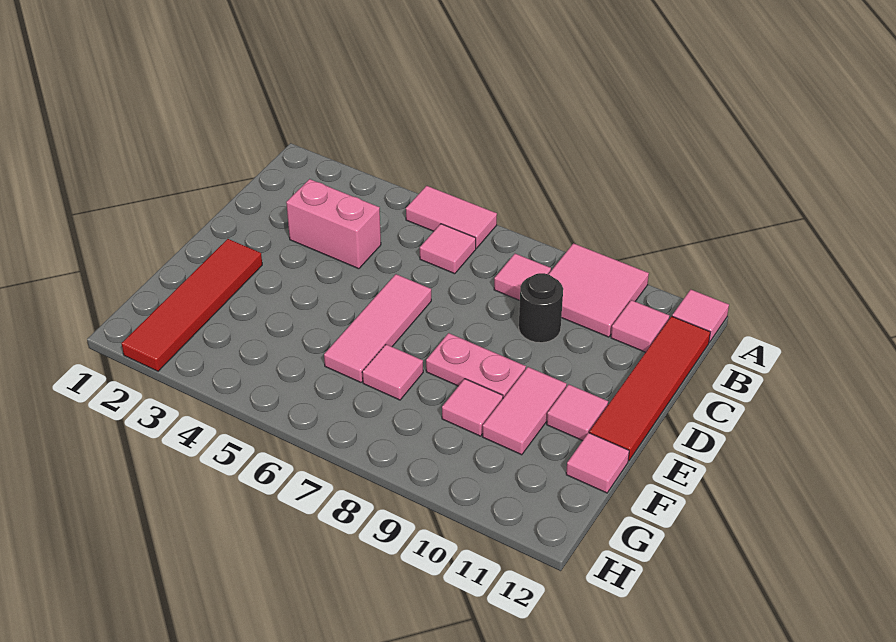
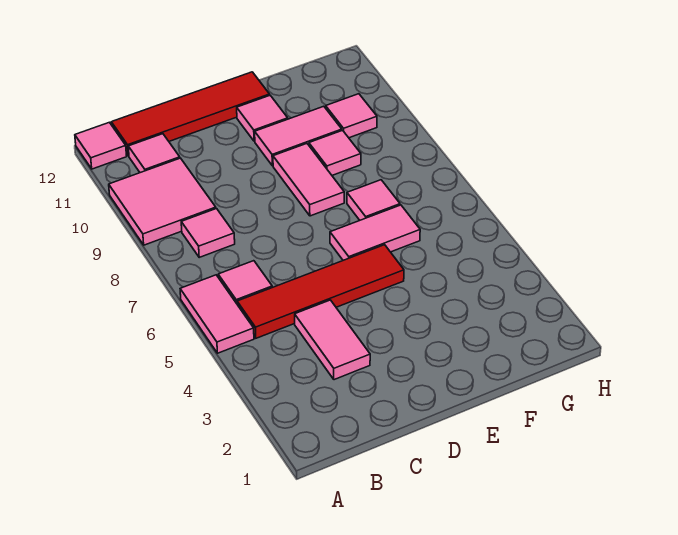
pink 1x2 brick [286,179,381,269] -> pink 1x2 tile [295,300,370,380]
black 1x1 round brick [519,273,563,343] -> none
pink 1x3 tile [324,274,431,382] -> pink 1x2 tile [330,205,420,260]
red 1x4 tile [122,239,262,371] -> red 1x4 tile moved to [237,245,404,338]
pink 1x2 plate [426,333,526,398] -> pink 1x2 tile [273,144,344,216]
pink 1x1 tile [566,433,629,493] -> pink 1x1 tile moved to [326,94,377,138]

